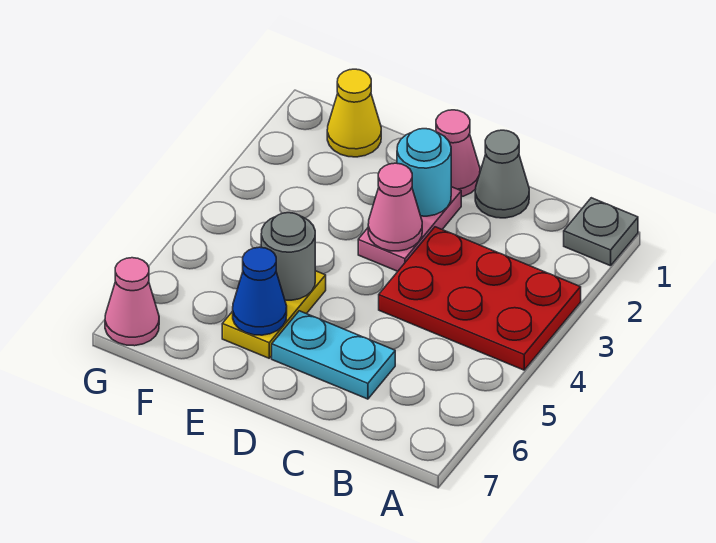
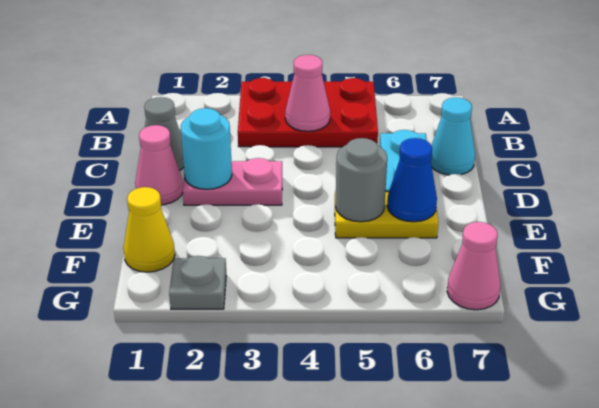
grey 1x1 plate [564,198,638,266] -> grey 1x1 plate moved to [169,256,226,309]
red 2x3 plate [379,227,581,370] -> red 2x3 plate turned to [238,78,378,147]
none -> cyan 1x1 cone [431,98,475,175]
pink 1x1 cone [368,163,422,251] -> pink 1x1 cone moved to [285,55,330,131]

